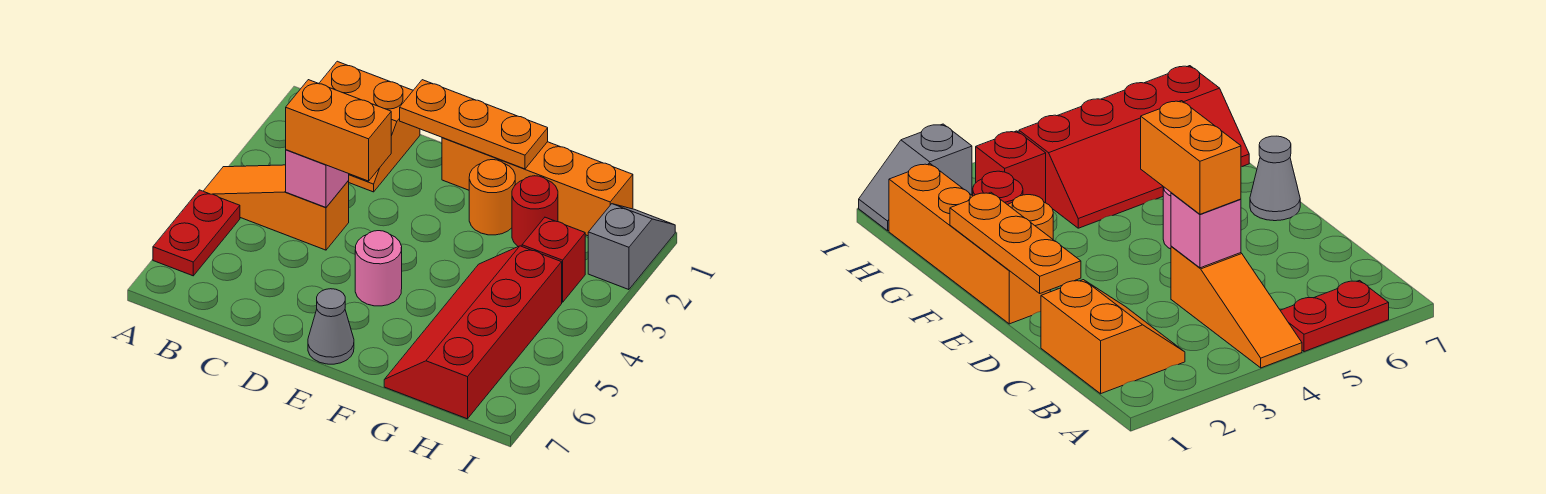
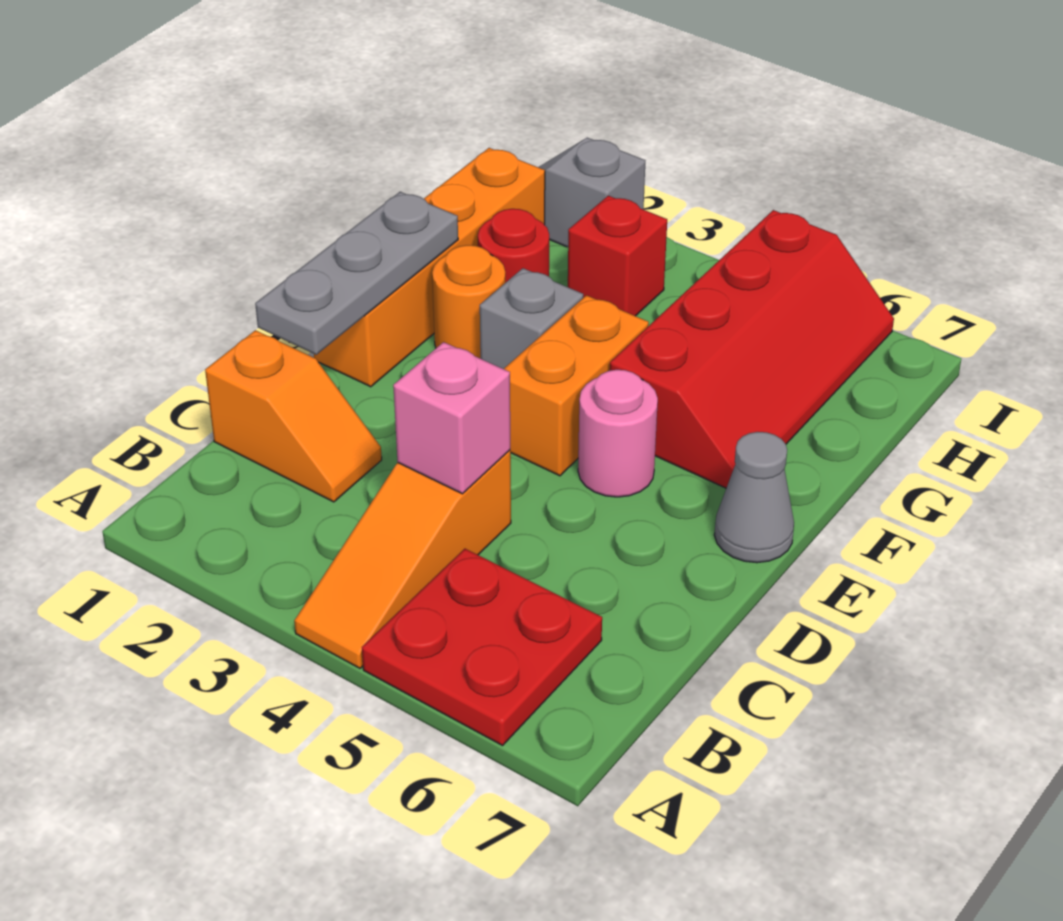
red 1x2 plate [153,190,240,276] -> red 2x2 plate [362,549,602,746]
orange 2x2 slope [319,61,420,192] -> orange 1x2 slope [205,330,382,502]
orange 1x2 brick [286,80,391,181] -> orange 1x2 brick moved to [504,295,649,476]
orange 1x3 plate [400,80,548,169] -> grey 1x3 plate [255,192,458,355]
none -> grey 1x1 brick [480,268,583,369]
red 2x4 slope [384,246,562,419] -> red 2x4 slope turned to [610,210,894,488]

